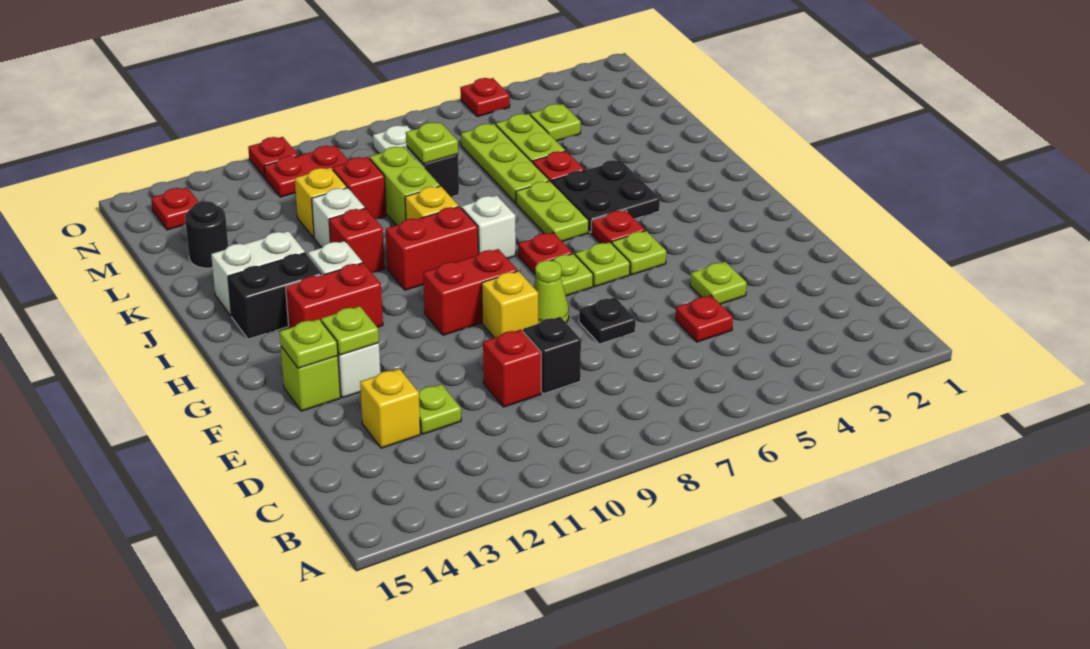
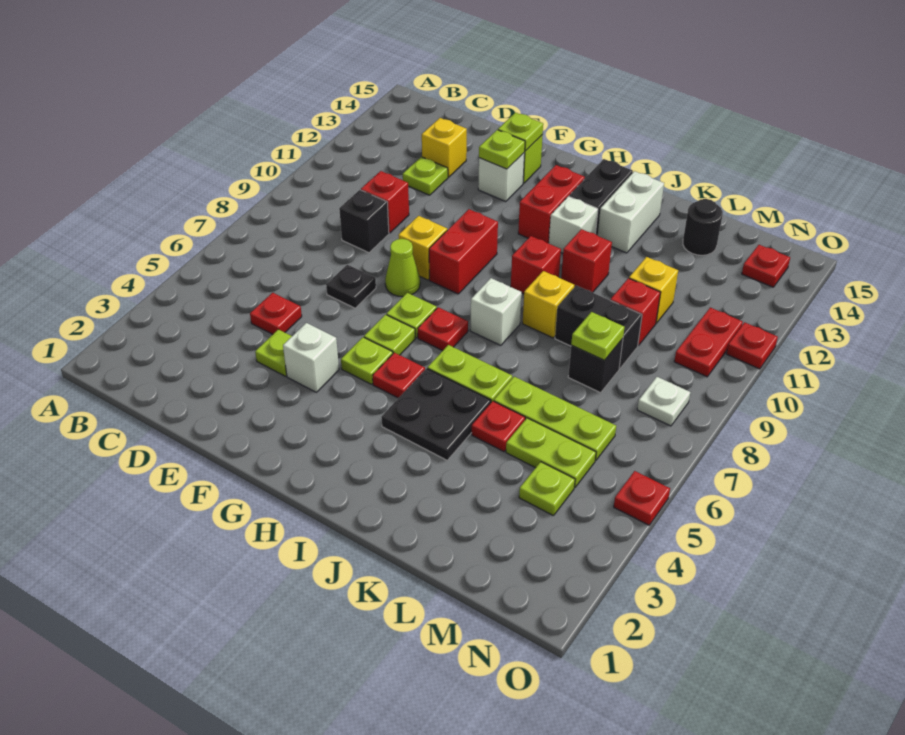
red 1x2 brick [386,207,478,290] -> red 1x1 brick [511,236,561,294]
lime 1x2 brick [370,146,440,225] -> black 1x2 brick [555,286,642,369]
white 1x1 brick [312,188,365,248] -> white 1x1 brick moved to [283,323,339,392]

